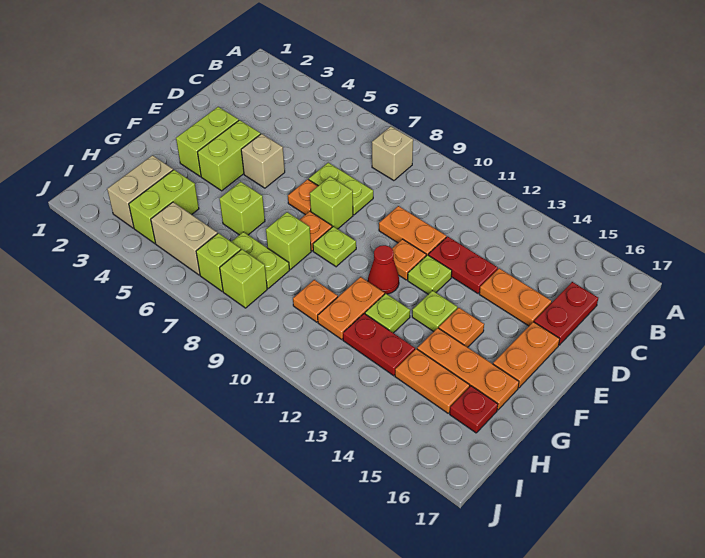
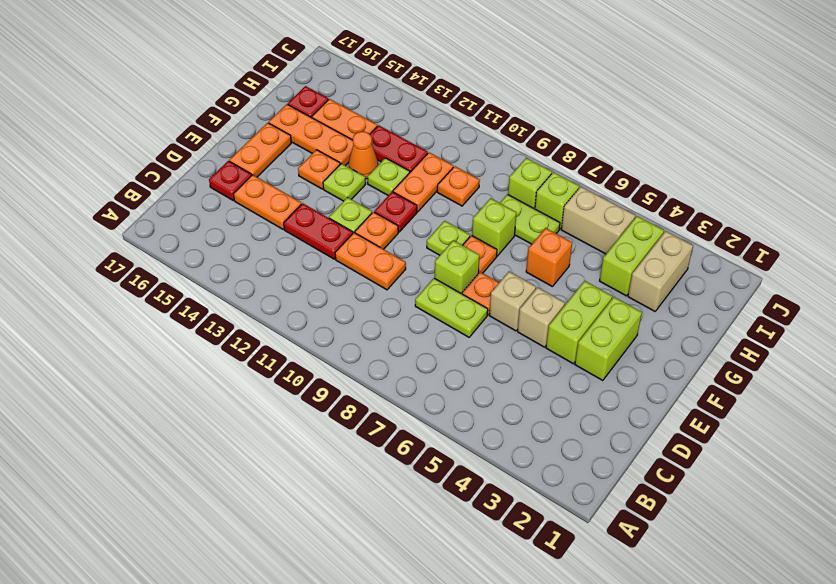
tan 1x1 brick [372,126,413,181] -> tan 1x1 brick moved to [489,272,536,331]
red 1x2 plate [534,282,598,345] -> red 1x1 plate [209,161,252,200]
red 1x1 cone [368,245,399,294] -> red 1x1 plate [374,192,417,232]
lime 1x1 brick [220,182,265,235] -> orange 1x1 brick [526,228,572,287]
none -> orange 1x1 cone [348,131,378,179]

